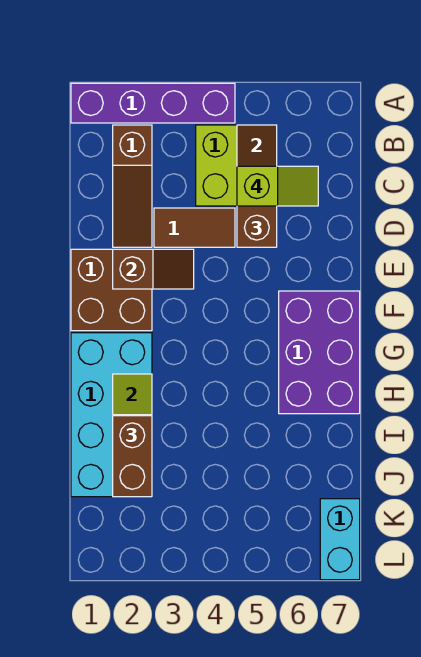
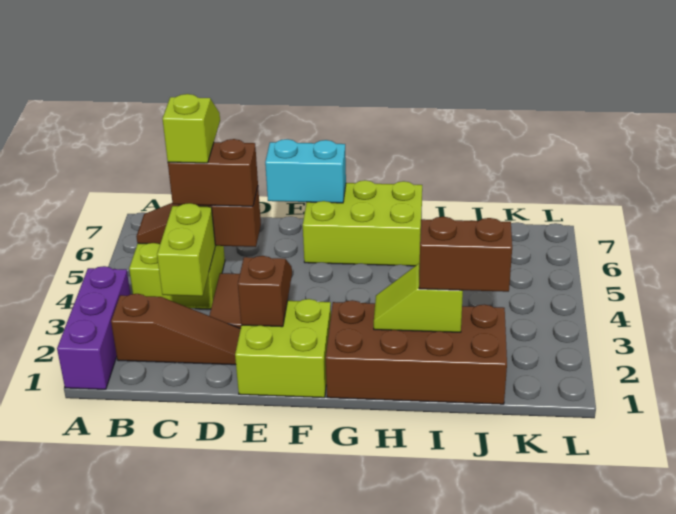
purple 1x4 brick [71,83,235,123] -> purple 1x3 brick [57,266,130,389]
none -> lime 1x2 brick [157,203,215,296]
brown 2x2 brick [71,249,152,331] -> lime 2x2 brick [235,299,331,398]
purple 2x3 brick [279,291,360,414] -> lime 2x3 brick [303,180,422,266]
cyan 2x4 brick [71,333,152,497] -> brown 2x4 brick [326,300,507,404]
cyan 1x2 brick [320,499,360,580] -> cyan 1x2 brick moved to [265,139,346,203]

